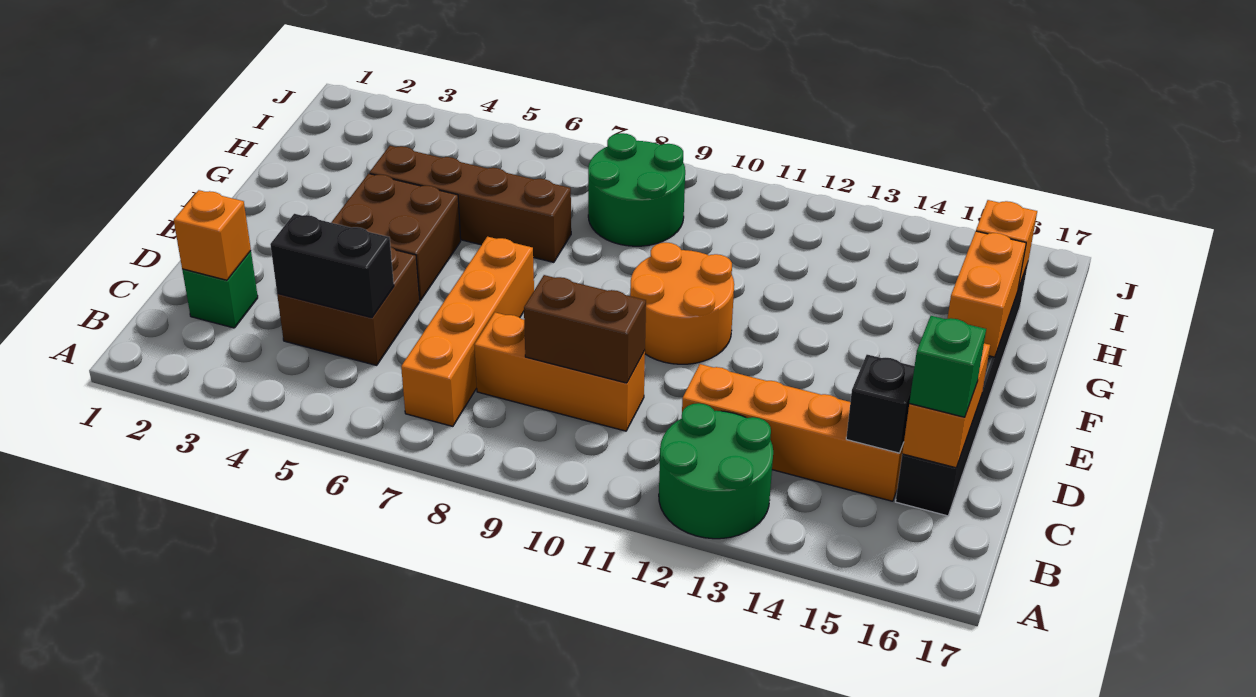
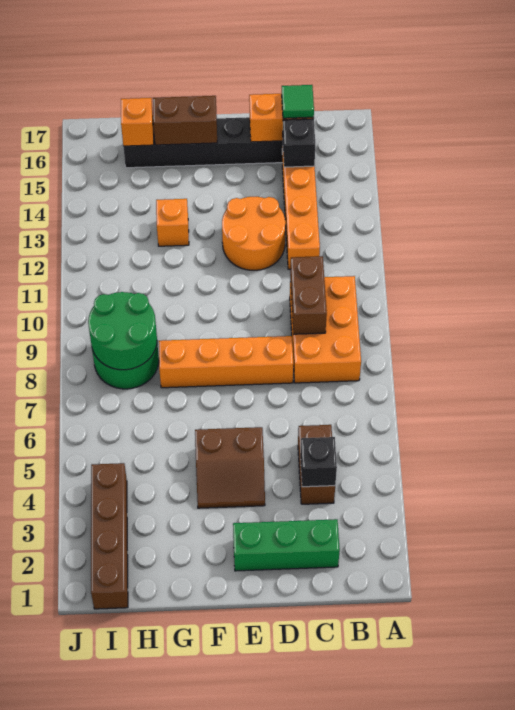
green 2x2 round brick [659,403,773,539] -> green 2x2 round brick moved to [88,292,157,370]
orange 1x4 brick [401,237,534,426] -> orange 1x4 brick moved to [159,336,293,388]
green 1x1 brick [182,251,258,328] -> green 1x3 brick [233,519,340,571]
orange 1x1 brick [174,190,251,280] -> orange 1x1 brick moved to [156,199,189,246]
brown 2x2 brick [277,247,420,365] -> brown 1x2 brick [298,425,335,504]
black 1x2 brick [270,214,394,318] -> black 1x1 brick [300,437,337,487]
orange 1x3 brick [475,312,645,431] -> orange 2x3 brick [290,276,361,383]
green 1x1 brick [909,316,986,417] -> green 1x1 tile [282,85,314,118]
brown 2x2 brick [331,174,461,301] -> brown 2x2 slope [195,427,265,508]
orange 2x2 round brick [630,243,734,364] -> orange 2x2 round brick moved to [222,197,286,270]
orange 1x2 brick [947,231,1026,357] -> brown 1x2 brick [153,96,217,145]
brown 1x4 brick [369,146,571,262] -> brown 1x4 brick moved to [91,463,128,609]

